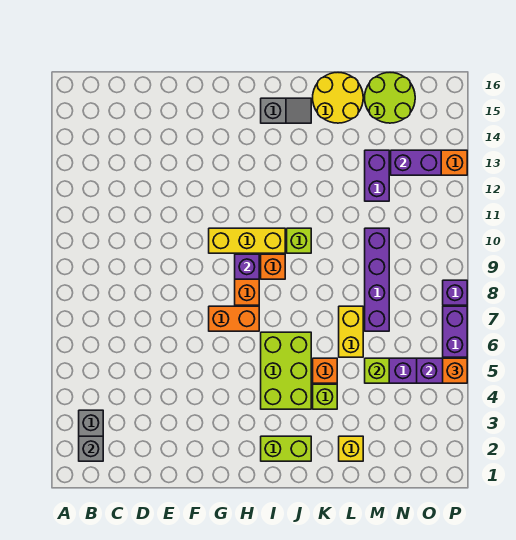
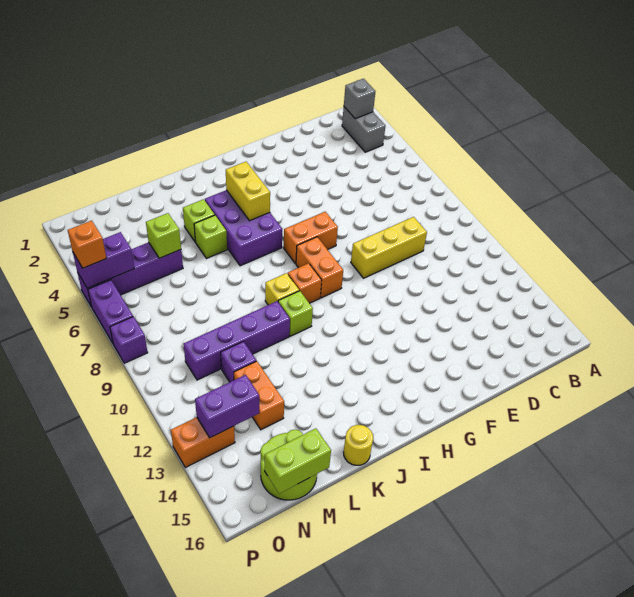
yellow 1x3 brick [209,228,285,253] -> yellow 1x3 brick moved to [351,217,427,278]
purple 1x1 brick [235,254,259,279] -> purple 1x1 brick moved to [221,342,256,382]
lime 1x2 brick [261,436,311,461] -> lime 1x2 brick moved to [265,428,331,494]
lime 2x3 brick [261,332,311,409] -> purple 2x3 brick [205,190,282,266]
grey 1x2 slope [261,98,311,123] -> none
orange 1x1 brick [313,358,337,383] -> lime 1x1 brick [194,215,227,259]
yellow 2x2 round brick [313,73,363,123] -> yellow 1x1 round brick [344,425,373,465]
yellow 1x1 brick [339,436,363,461] -> yellow 1x1 brick moved to [265,273,299,305]
yellow 1x2 brick [339,306,363,357] -> yellow 1x2 brick moved to [226,162,270,221]
purple 1x4 brick [365,228,389,331] -> purple 1x4 brick turned to [183,301,290,380]
purple 1x2 brick [365,150,389,201] -> orange 1x2 brick [234,361,284,430]

